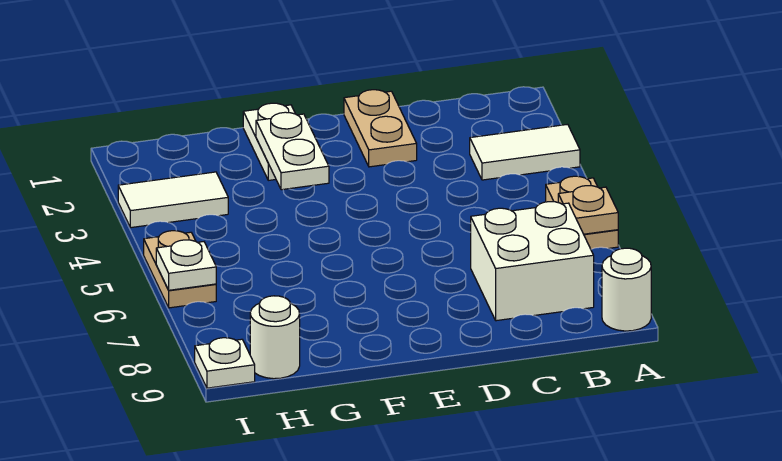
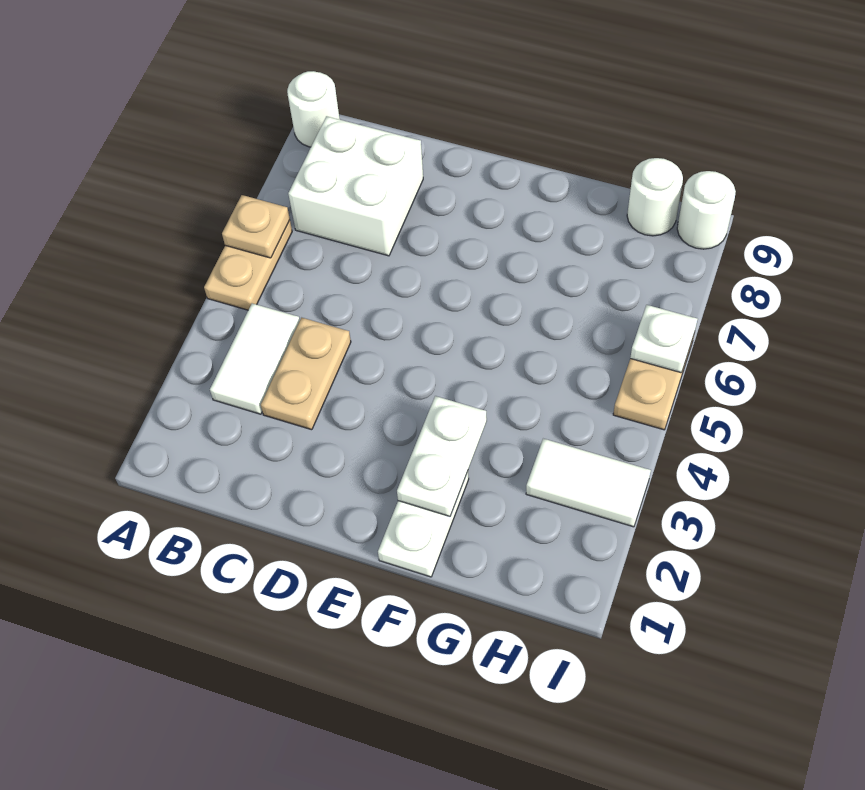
white 1x2 tile [470,124,580,180] -> white 1x2 tile turned to [210,303,300,414]
tan 1x2 plate [344,90,417,167] -> tan 1x2 plate moved to [261,318,351,430]
white 1x1 plate [195,338,255,388] -> white 1x1 round brick [677,171,736,249]

